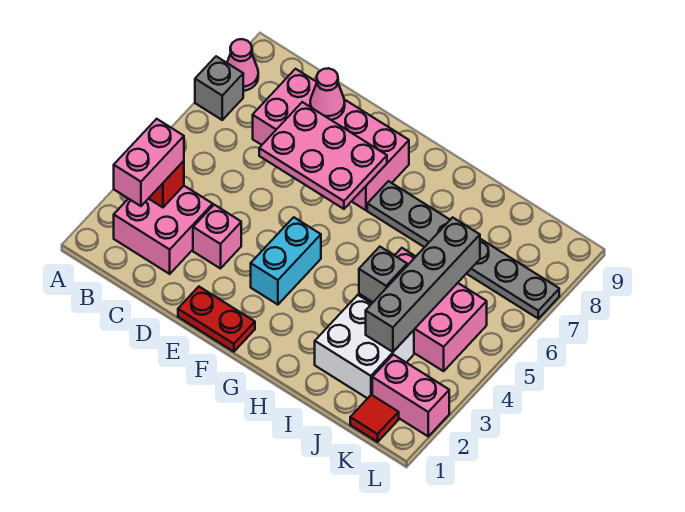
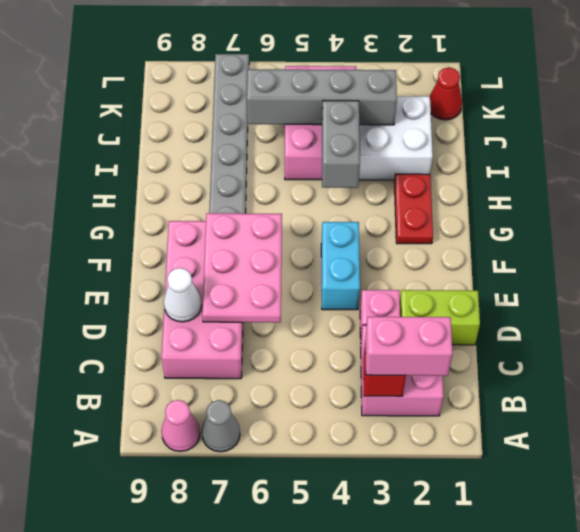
grey 1x1 brick [195,56,243,120] -> grey 1x1 cone [202,400,240,452]
none -> lime 1x2 brick [400,290,480,345]
pink 1x1 cone [310,68,345,120] -> white 1x1 cone [164,268,202,322]
red 1x2 plate [178,287,255,352] -> red 1x2 plate moved to [394,174,433,244]
cyan 1x2 brick [251,217,321,305] -> cyan 1x2 brick turned to [321,222,360,310]
grey 1x1 brick [359,247,407,302] -> grey 1x2 brick [322,100,360,188]
red 1x1 tile [350,395,399,442] -> red 1x1 cone [430,68,462,120]
pink 1x2 brick [372,355,449,436] -> none

